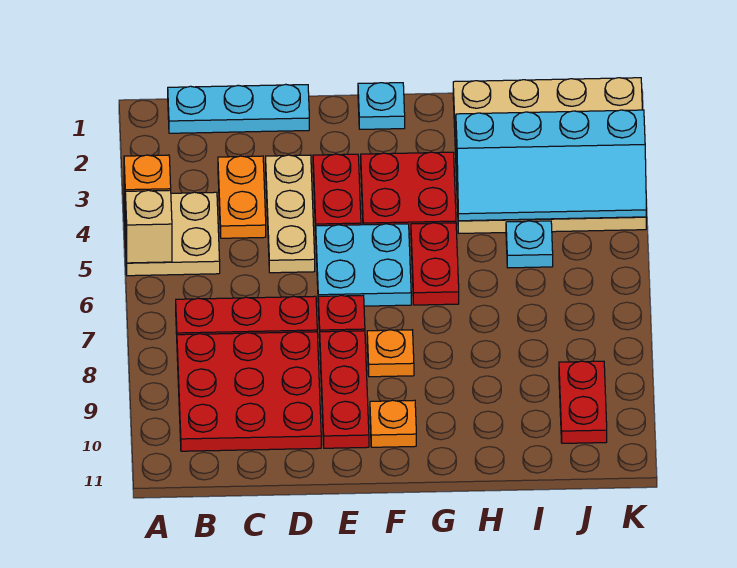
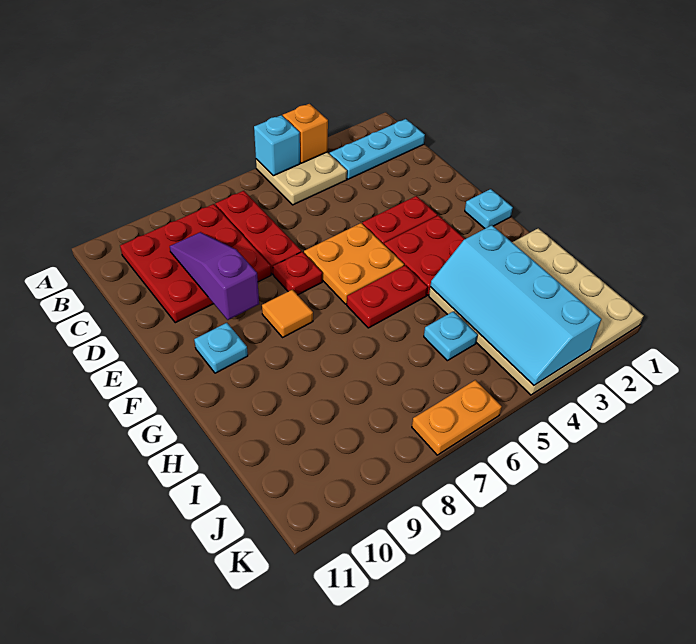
tan 1x1 brick [125,190,172,263] -> cyan 1x1 brick [254,115,300,176]
cyan 1x3 plate [168,84,309,133] -> cyan 1x3 plate turned to [330,119,425,179]
orange 1x2 plate [218,156,266,238] -> orange 1x2 plate moved to [412,380,502,455]
none -> purple 1x3 slope [170,232,259,320]
tan 1x3 plate [266,155,315,273] -> none
cyan 2x2 plate [316,224,411,306] -> orange 2x2 plate [304,223,404,304]
red 1x3 plate [320,331,369,448] -> none
orange 1x1 plate [367,330,414,377] -> orange 1x1 tile [262,290,313,337]
orange 1x1 plate [370,400,416,447] -> cyan 1x1 plate [194,323,248,373]
red 1x2 plate [559,361,607,443] -> none

